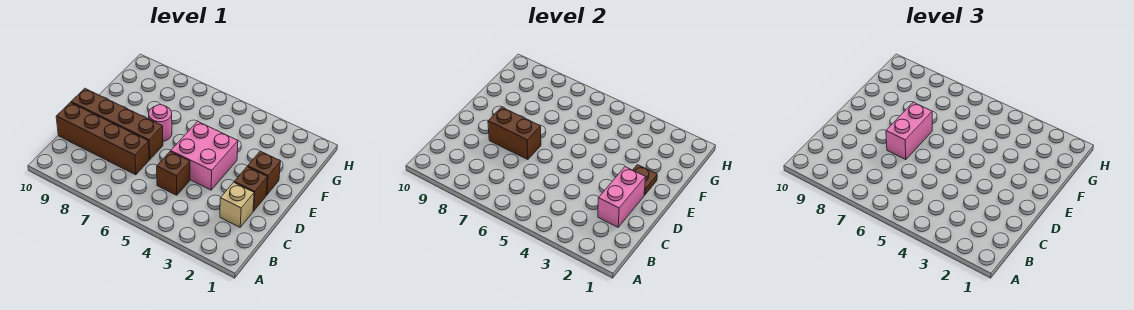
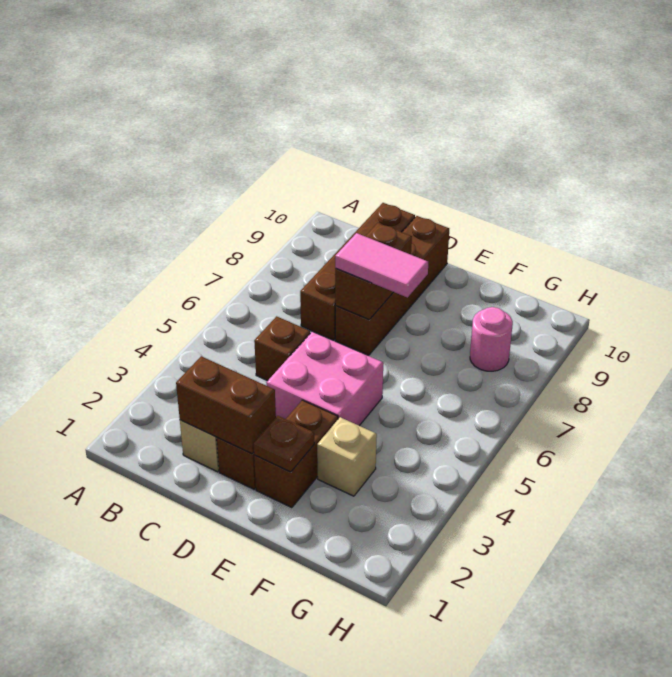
pink 1x2 brick [598,167,645,227] -> brown 1x2 brick [176,356,276,454]
pink 1x2 brick [886,102,932,160] -> pink 1x2 tile [335,233,428,298]
brown 1x1 brick [248,151,280,195] -> brown 1x2 brick [254,400,338,508]
pink 1x1 round brick [149,105,172,141] -> pink 1x1 round brick moved to [470,307,513,371]
none -> tan 1x1 brick [317,417,377,496]

